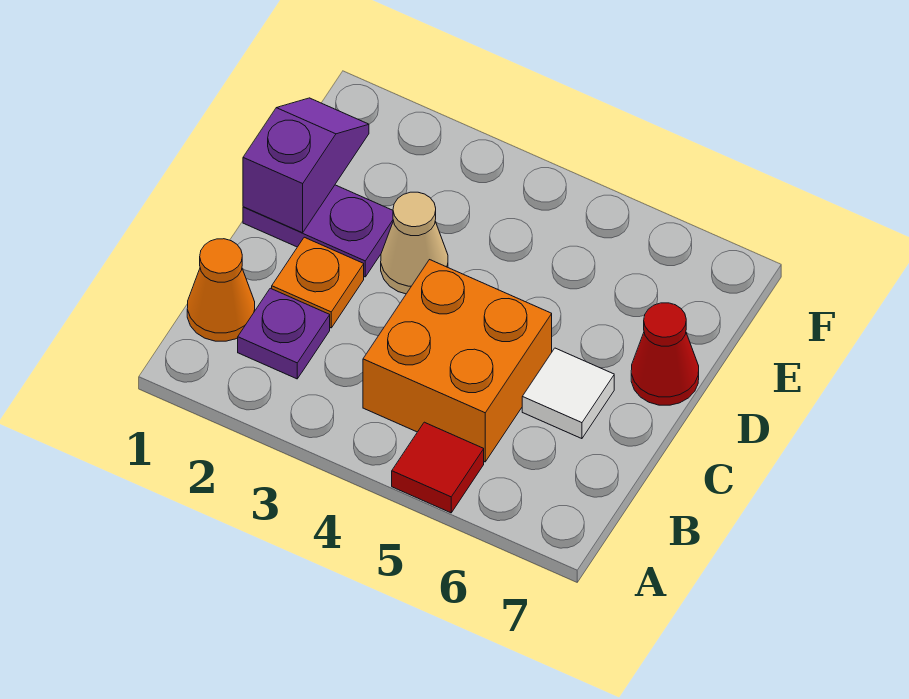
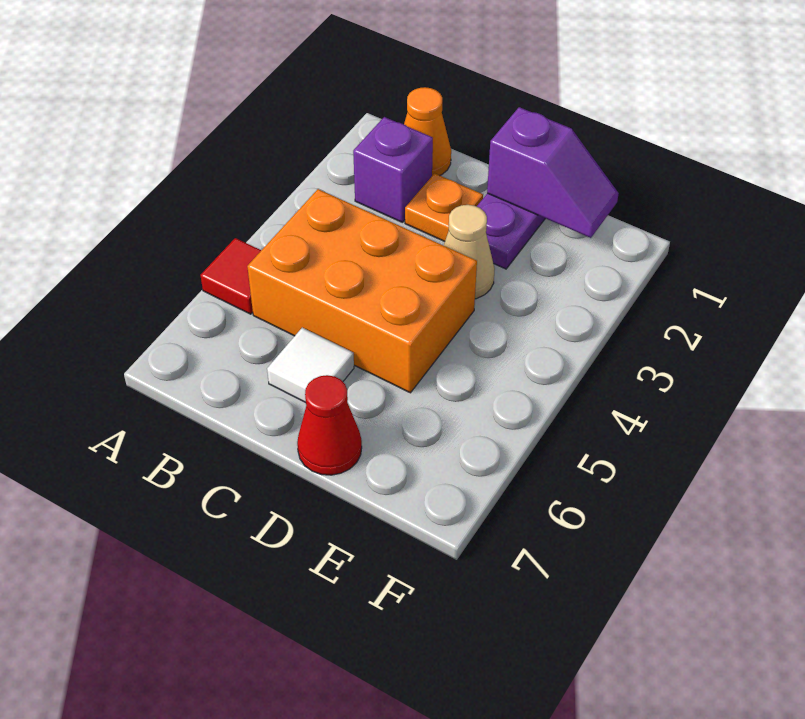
purple 1x1 plate [238,288,330,379] -> purple 1x1 brick [353,117,433,222]
orange 2x2 brick [363,260,552,462] -> orange 2x3 brick [247,189,477,393]

